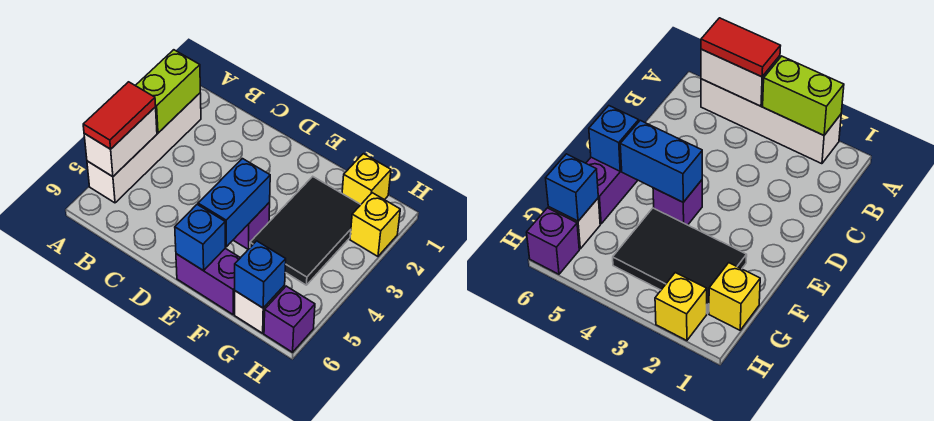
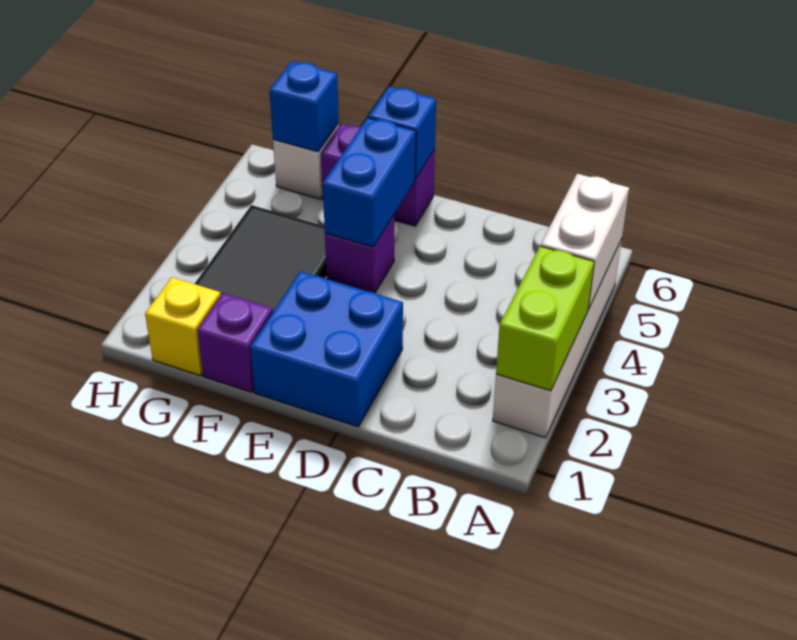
red 1x2 tile [83,82,156,149] -> none
none -> blue 2x2 brick [250,271,403,427]
yellow 1x1 brick [350,193,400,256] -> none
purple 1x1 brick [264,286,315,352] -> purple 1x1 brick moved to [197,293,273,392]

